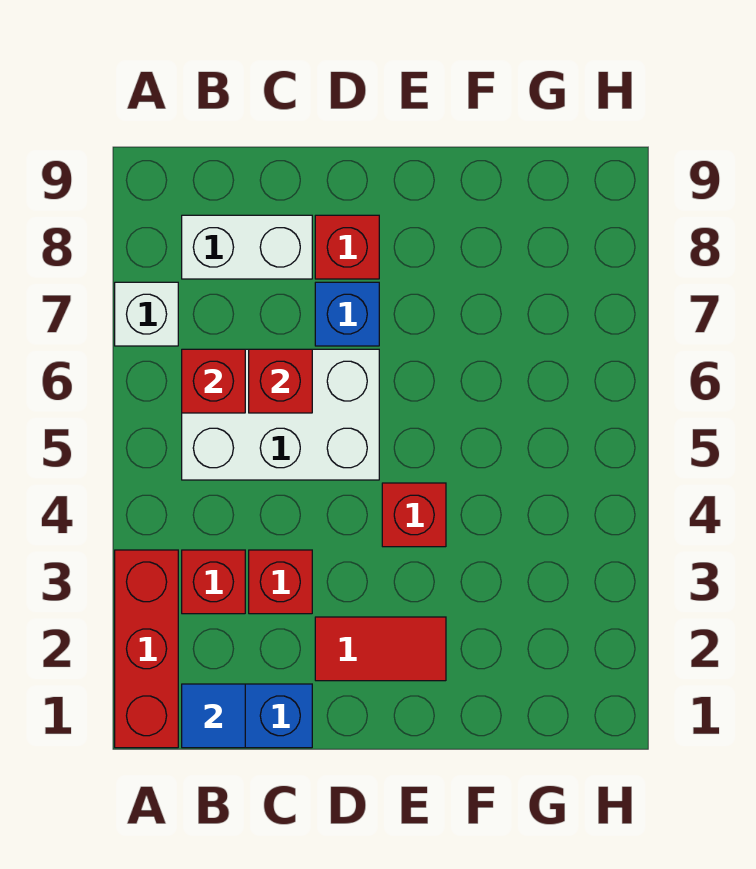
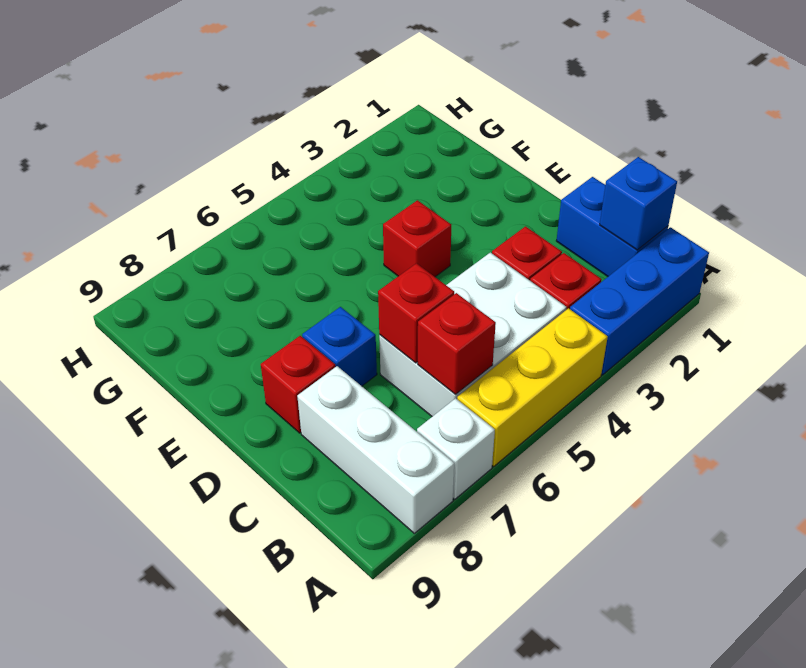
red 1x3 brick [115,550,178,748] -> blue 1x3 brick [570,227,709,375]
none -> yellow 1x3 brick [457,308,608,466]
blue 1x1 tile [182,684,245,748] -> blue 1x1 brick [600,157,677,250]
white 2x3 brick [182,349,379,480] -> white 2x3 brick turned to [379,252,566,417]
white 1x2 brick [182,215,312,279] -> white 1x3 brick [297,366,454,533]
red 1x2 tile [315,617,446,681] -> none

